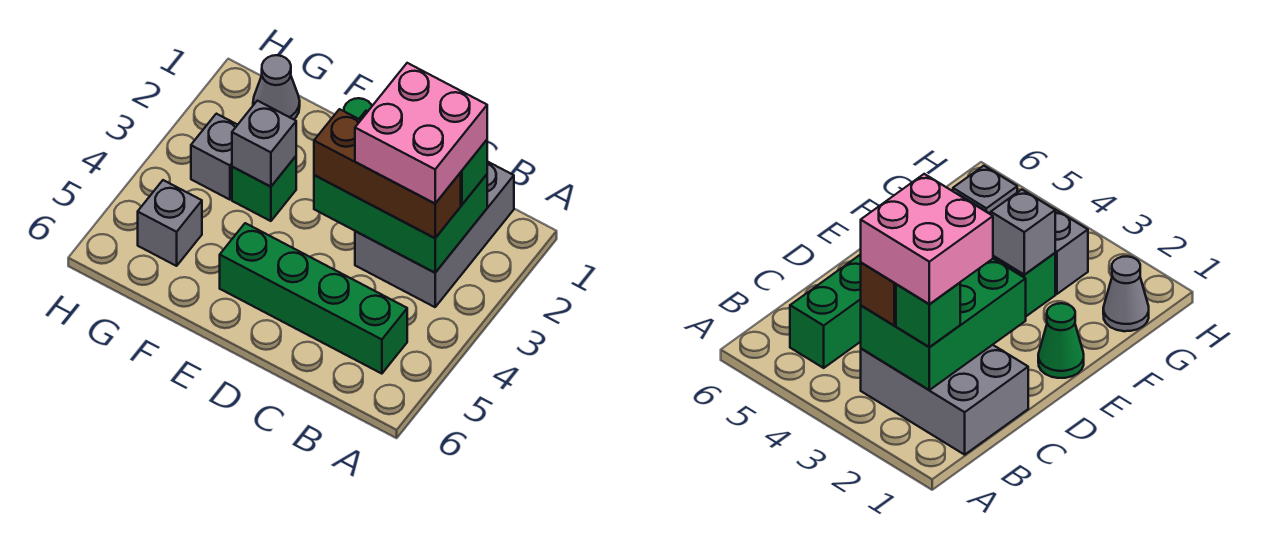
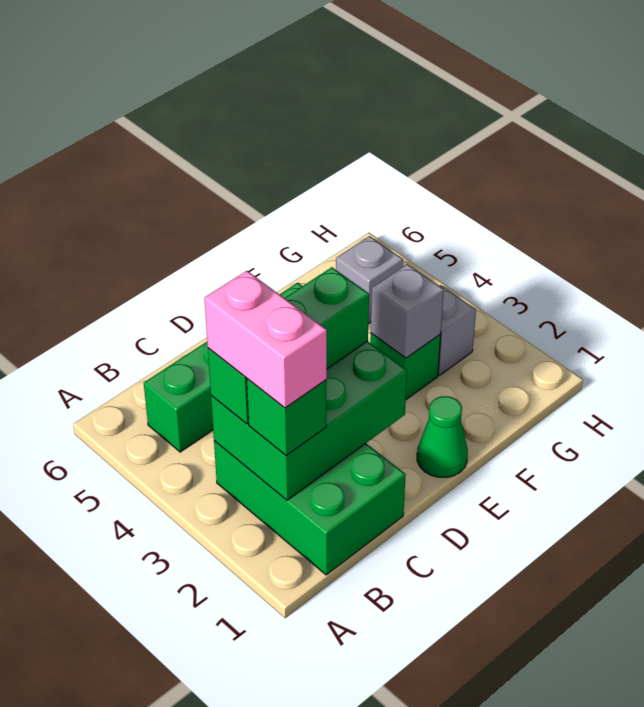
grey 2x3 brick [355,161,514,307] -> green 2x3 brick [214,441,406,575]
pink 2x2 brick [355,63,487,204] -> pink 1x2 brick [204,271,327,408]
brown 1x3 brick [314,109,461,238] -> green 1x3 brick [208,267,369,424]
grey 1x1 cone [253,55,300,119] -> none

